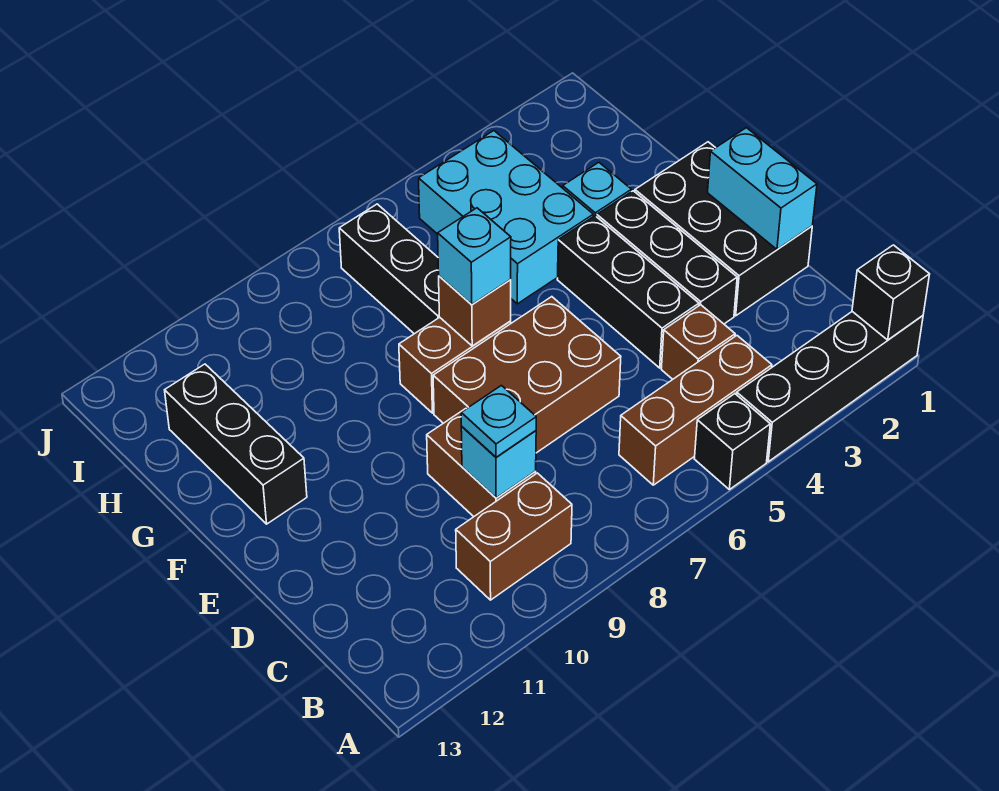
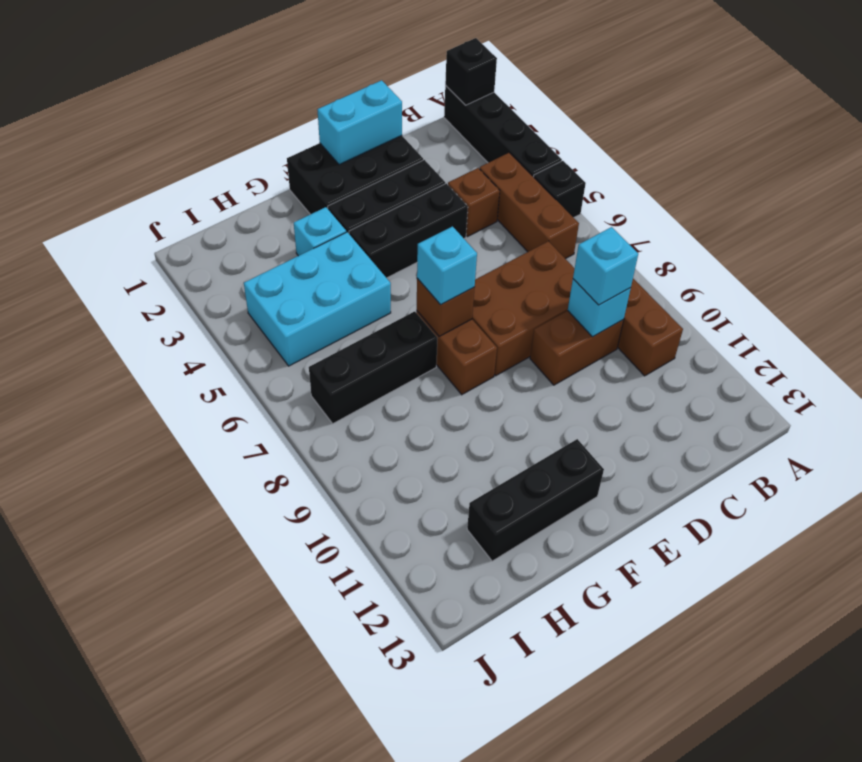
cyan 1x1 plate [461,386,536,457] -> cyan 1x1 brick [573,227,638,305]
brown 2x3 brick [433,297,621,453] -> brown 2x3 brick turned to [472,241,575,376]

